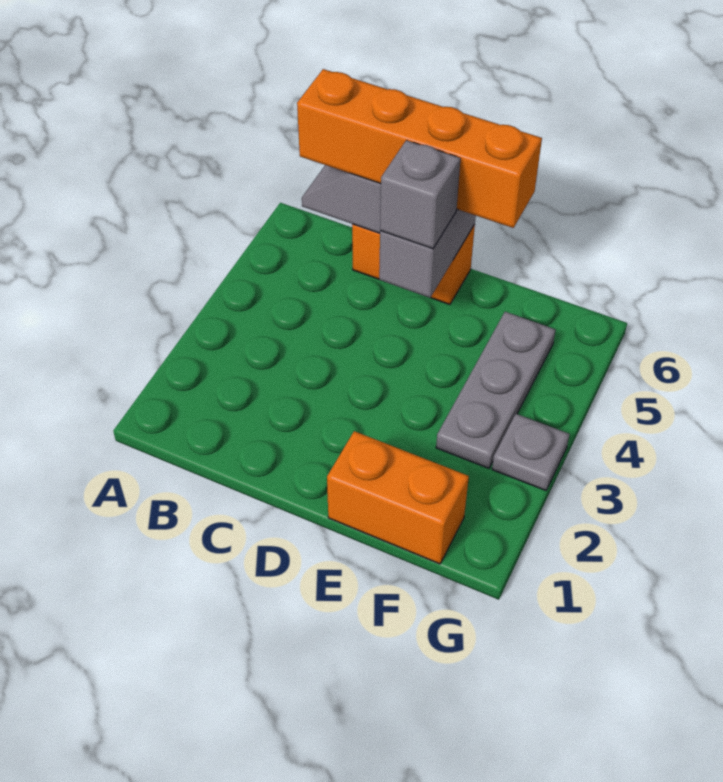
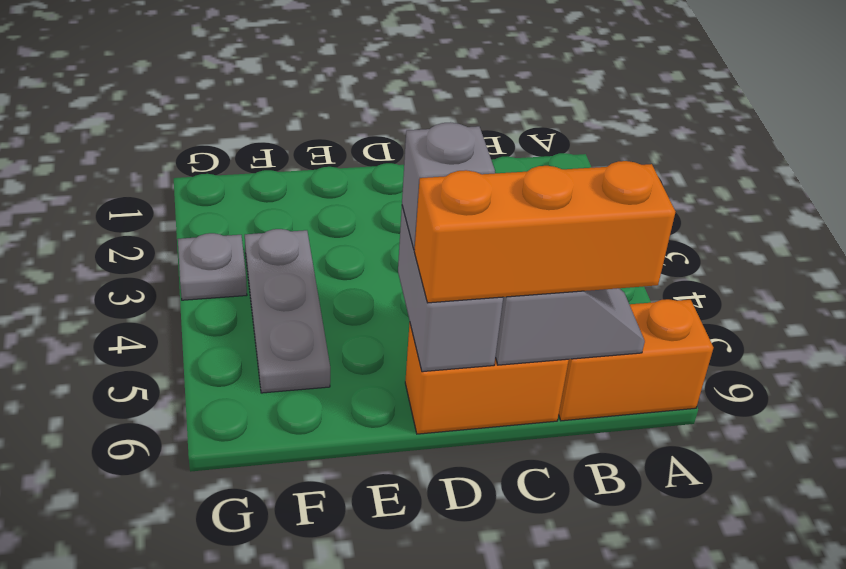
orange 1x4 brick [297,69,542,228] -> orange 1x3 brick [414,161,675,303]
orange 1x2 brick [327,431,469,564] -> orange 1x2 brick moved to [559,299,713,421]

